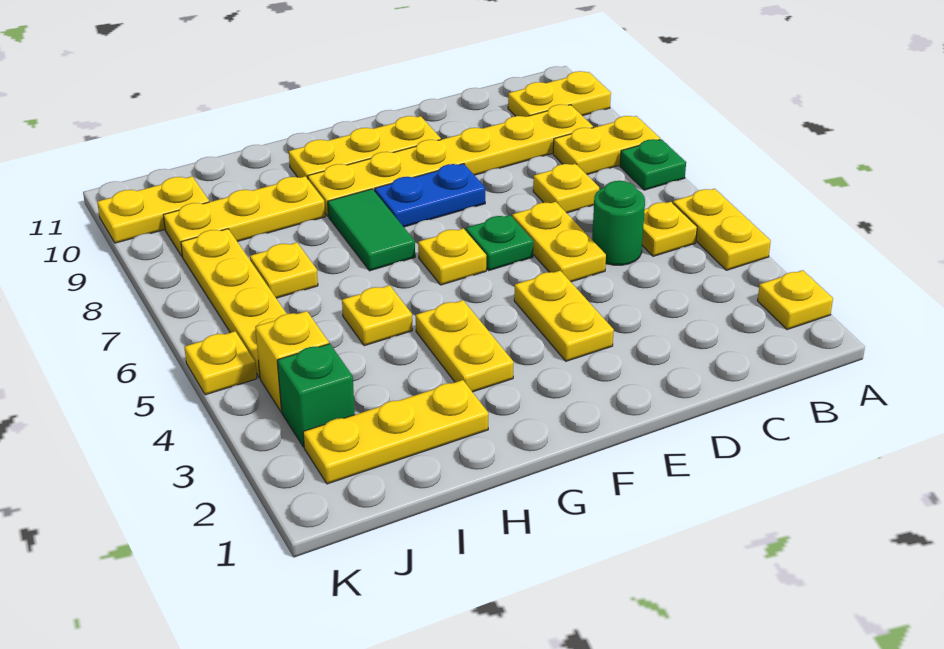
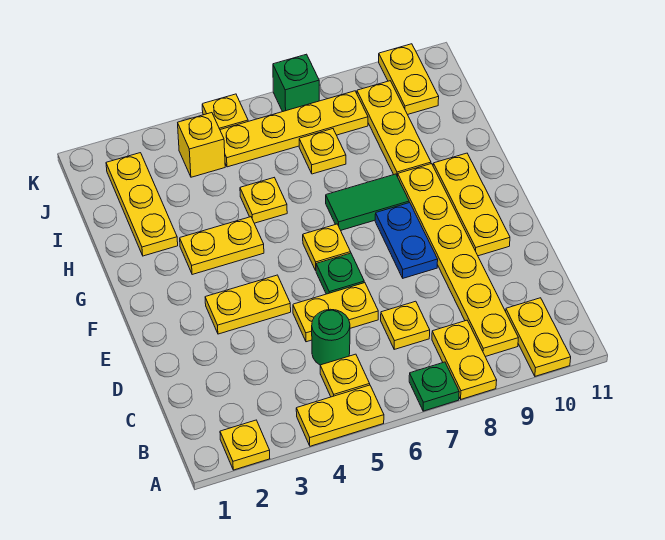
green 1x1 brick [277,344,355,447] -> green 1x1 brick moved to [273,54,319,112]

